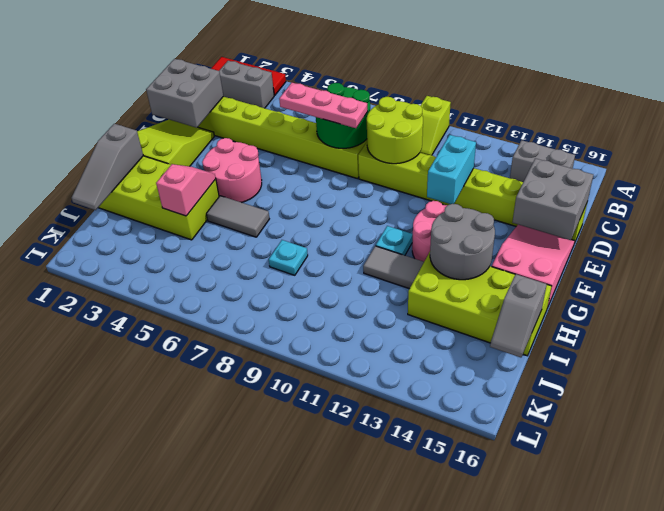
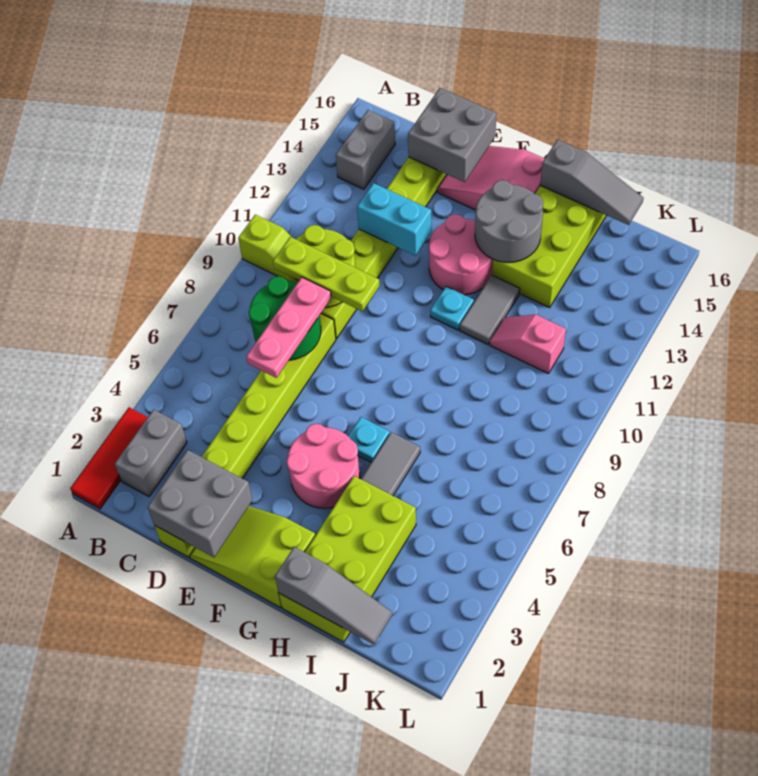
none -> lime 1x3 plate [273,237,379,311]
pink 1x2 slope [156,164,216,216] -> pink 1x2 slope moved to [490,314,566,374]
cyan 1x1 plate [269,240,308,275] -> cyan 1x1 plate moved to [348,417,390,462]
grey 1x2 slope [490,274,547,357] -> grey 1x3 slope [540,140,644,225]

